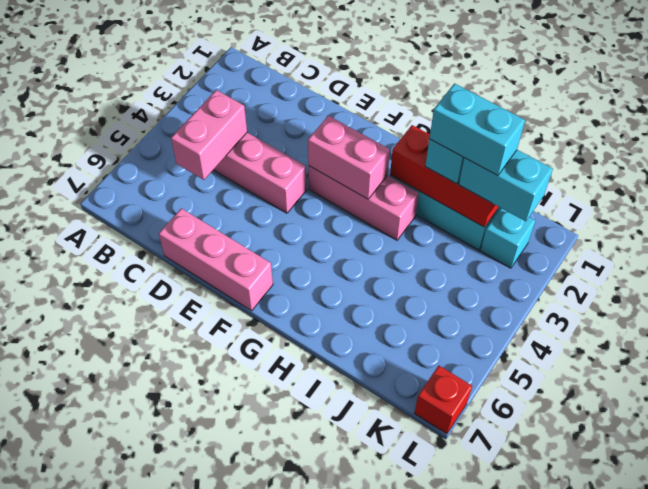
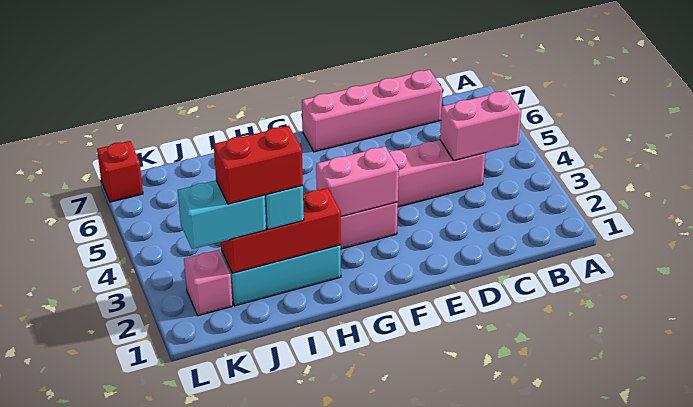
pink 1x2 brick [171,90,247,180] -> pink 1x2 brick turned to [440,91,521,161]
pink 1x3 brick [159,208,273,311] -> pink 1x4 brick [302,70,443,152]
cyan 1x2 brick [429,84,525,176] -> red 1x2 brick [214,126,303,204]
cyan 1x1 brick [480,208,535,268] -> pink 1x1 brick [184,250,233,316]

